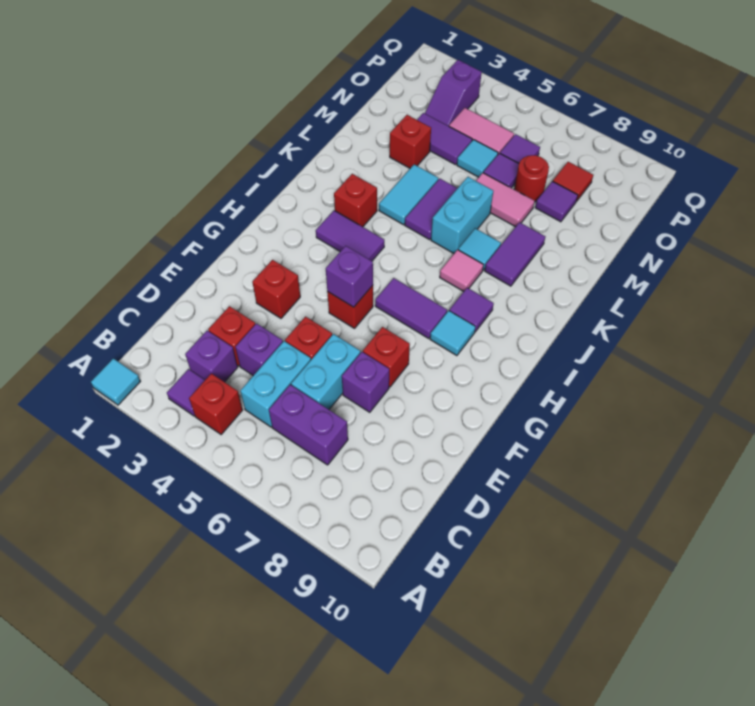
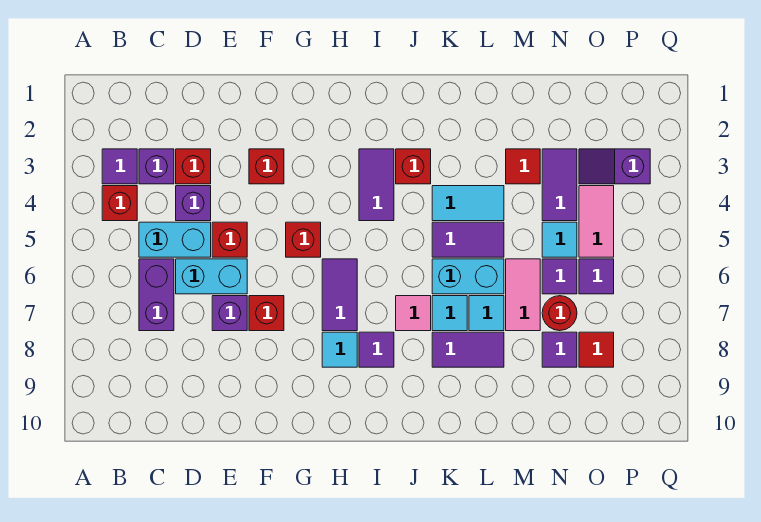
cyan 1x1 tile [91,358,140,405] -> cyan 1x1 tile moved to [469,296,504,331]
purple 1x1 brick [326,246,373,307] -> none
red 1x1 brick [390,115,431,168] -> red 1x1 tile [506,149,540,184]

